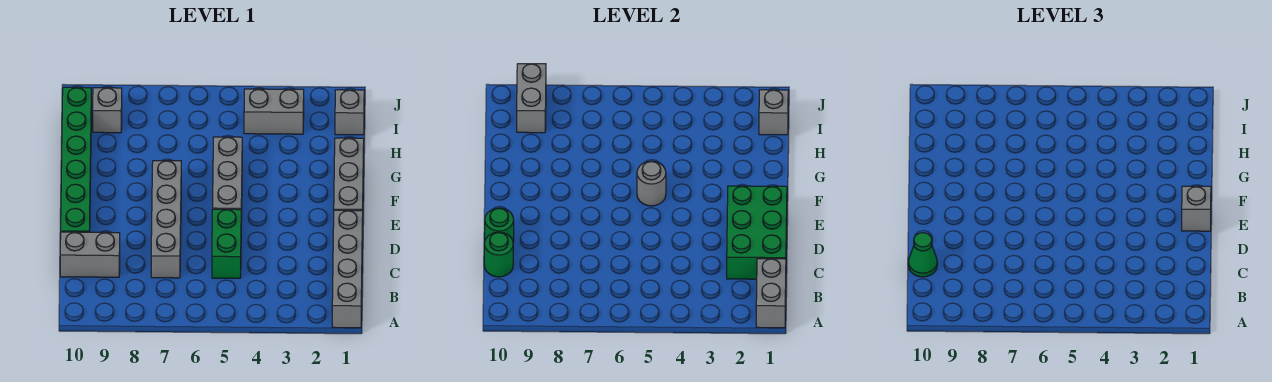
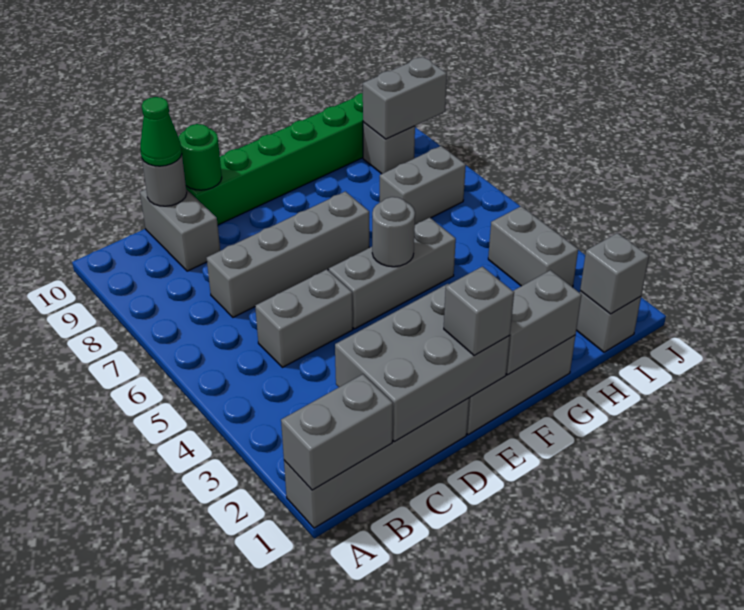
green 2x3 brick [727,186,787,279] -> grey 2x3 brick [335,284,510,442]
green 1x2 brick [212,209,241,278] -> grey 1x2 brick [255,269,353,367]
green 1x1 round brick [484,232,513,277] -> grey 1x1 round brick [142,155,187,206]
none -> grey 1x2 brick [506,270,582,375]
none -> grey 1x2 brick [380,146,466,225]

